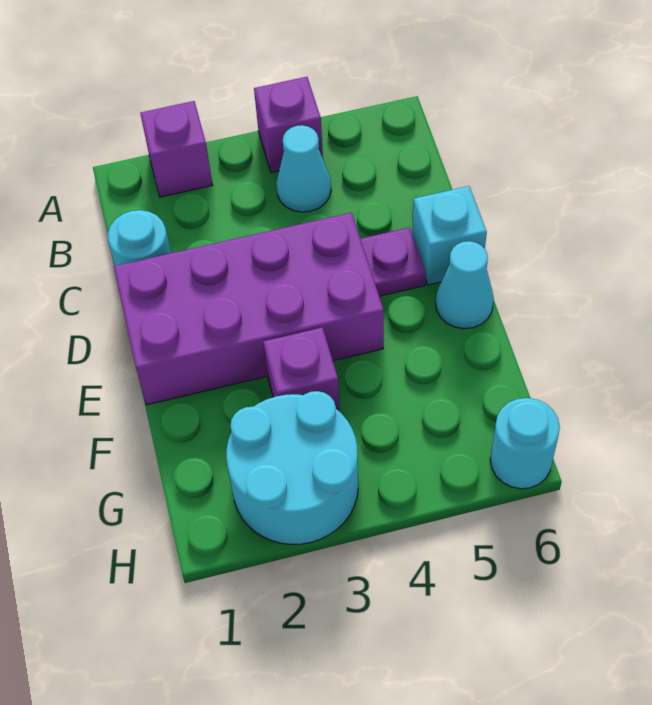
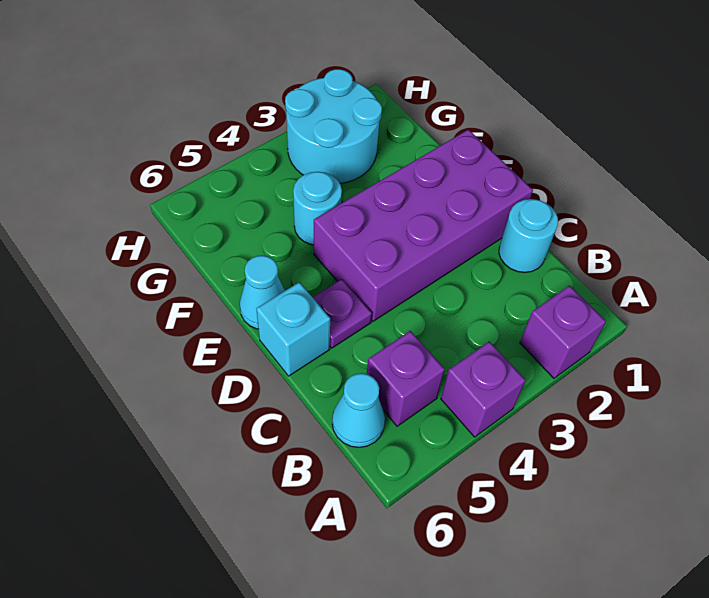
cyan 1x1 cone [276,125,331,212] -> cyan 1x1 cone moved to [332,373,385,447]
purple 1x1 brick [263,327,340,412] -> purple 1x1 brick moved to [367,331,445,426]
cyan 1x1 round brick [490,398,560,489] -> cyan 1x1 round brick moved to [293,172,342,245]

